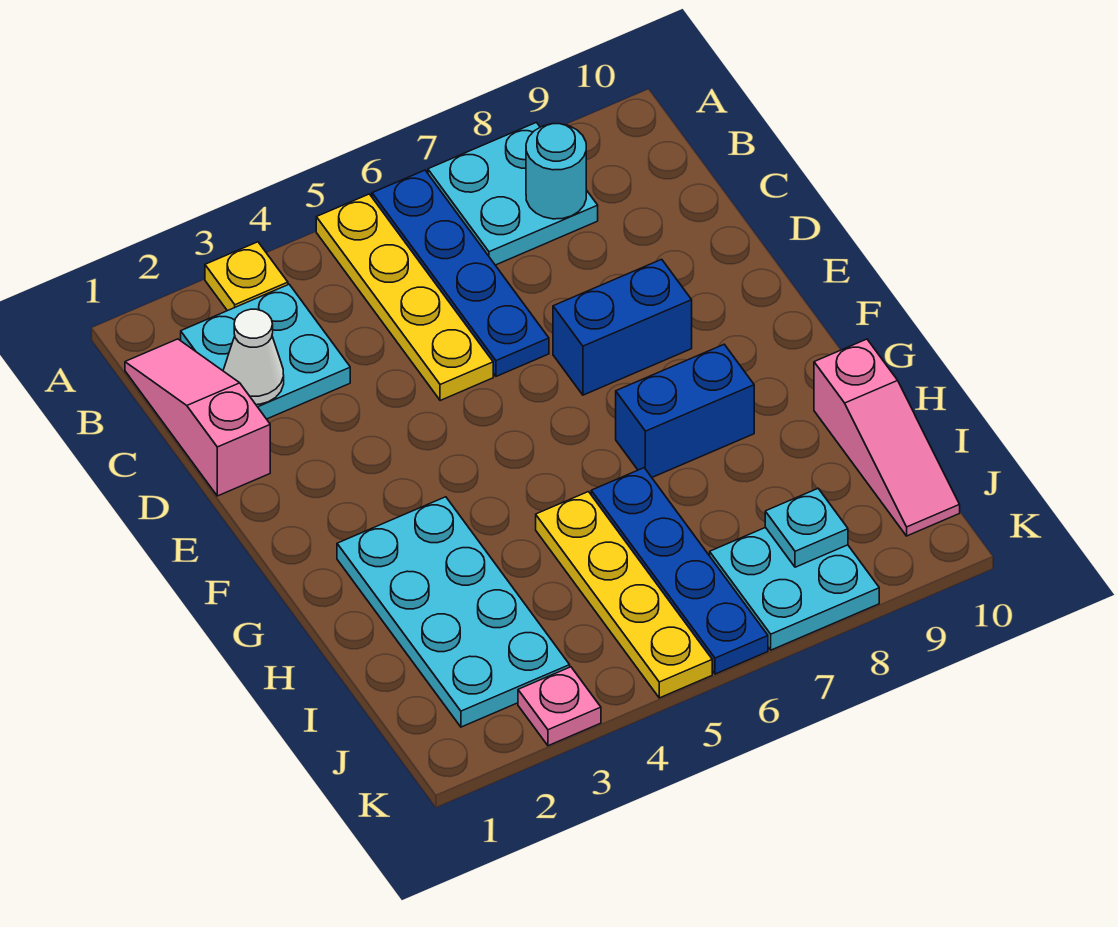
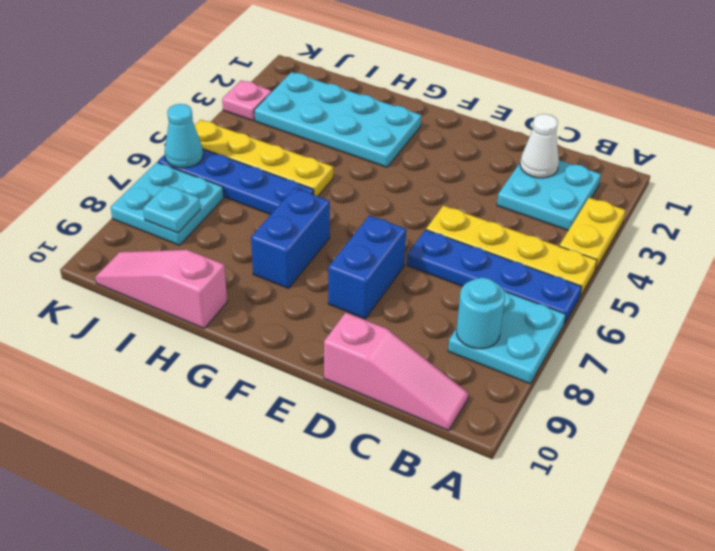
yellow 1x1 plate [205,242,288,311] -> yellow 1x2 plate [559,198,626,270]
pink 1x3 slope [125,339,270,496] -> pink 1x3 slope moved to [324,313,468,431]
none -> cyan 1x1 cone [165,104,203,168]

